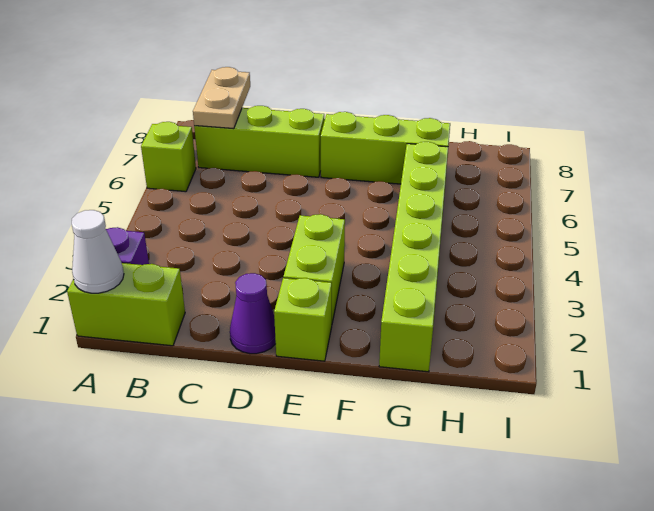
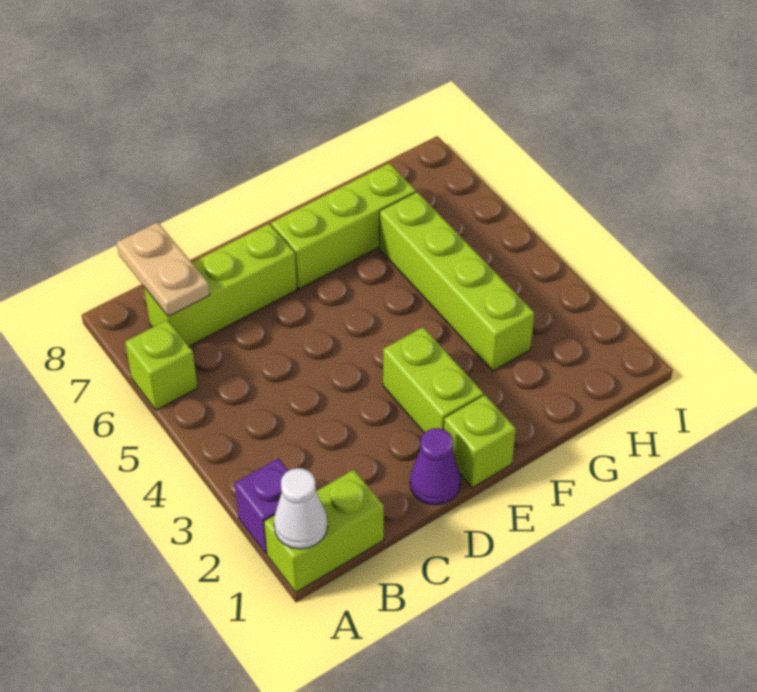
lime 1x6 brick [379,142,448,372] -> lime 1x4 brick [379,192,534,371]

